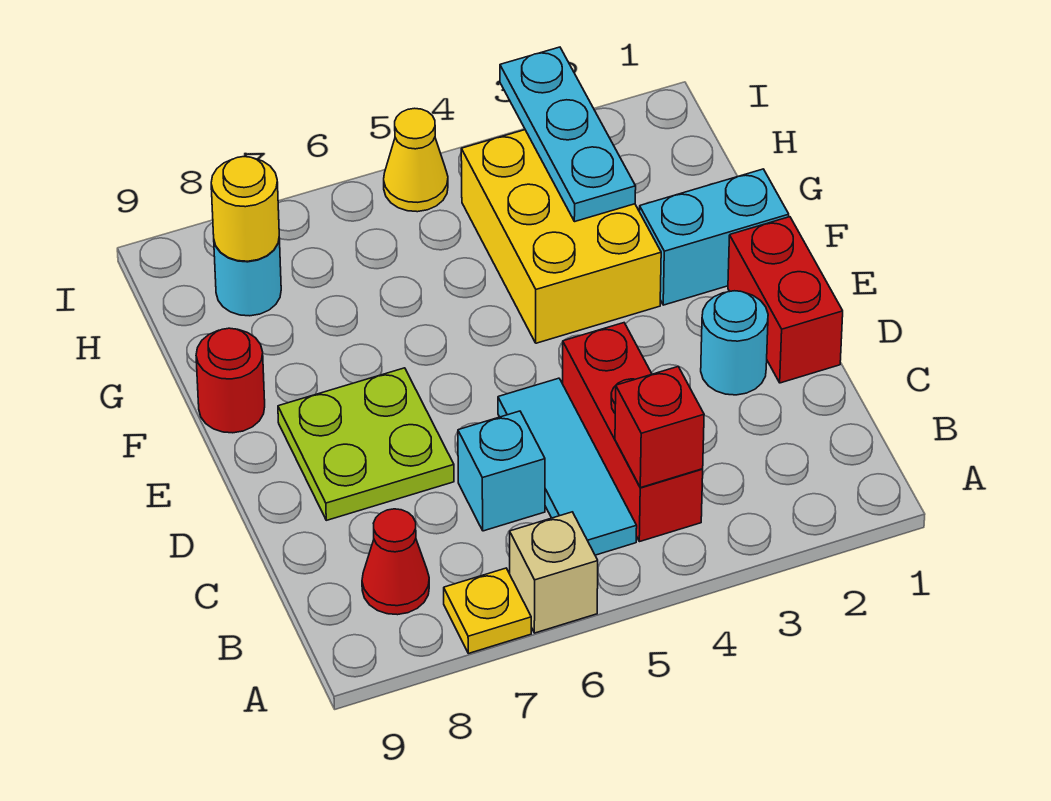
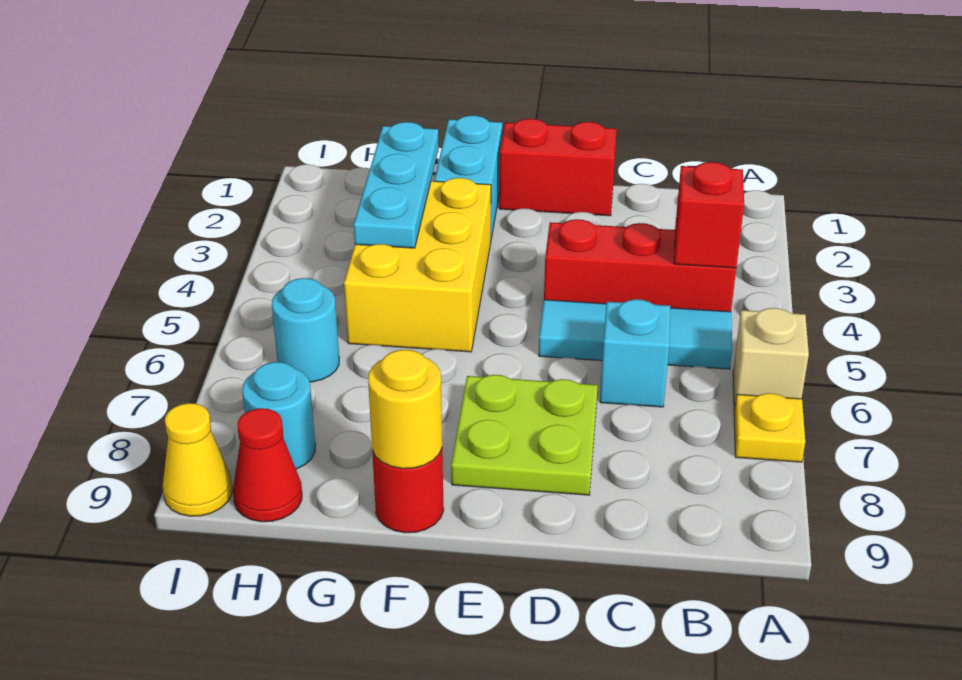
red 1x1 cone [362,509,429,615] -> red 1x1 cone moved to [233,408,302,522]
cyan 1x1 round brick [701,291,768,395] -> cyan 1x1 round brick moved to [272,278,339,382]
yellow 2x3 brick [461,130,661,343] -> yellow 2x3 brick turned to [344,178,491,352]
cyan 1x3 plate [500,47,636,222] -> cyan 1x3 plate turned to [354,122,439,248]
yellow 1x1 round brick [211,157,279,261] -> yellow 1x1 round brick moved to [368,350,442,469]
yellow 1x1 cone [384,108,448,212] -> yellow 1x1 cone moved to [163,403,232,516]

